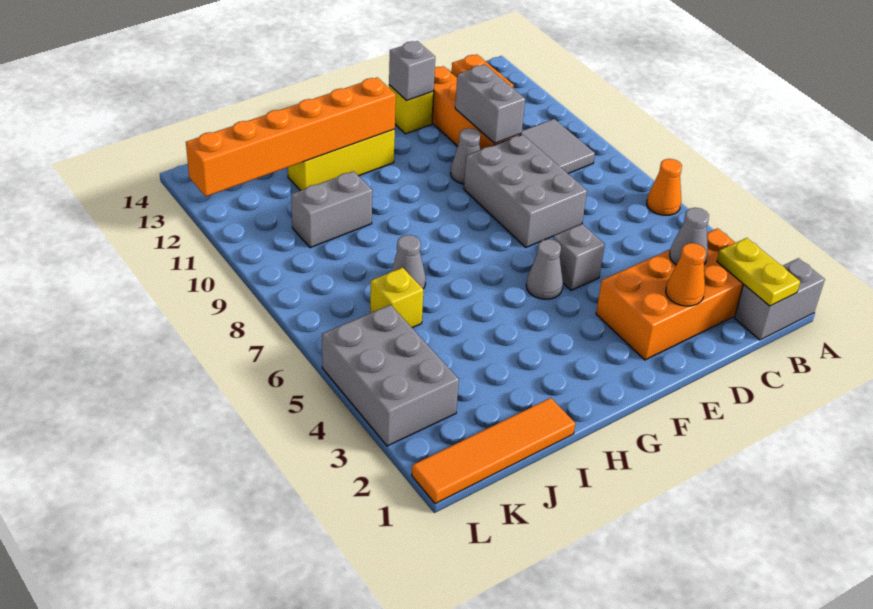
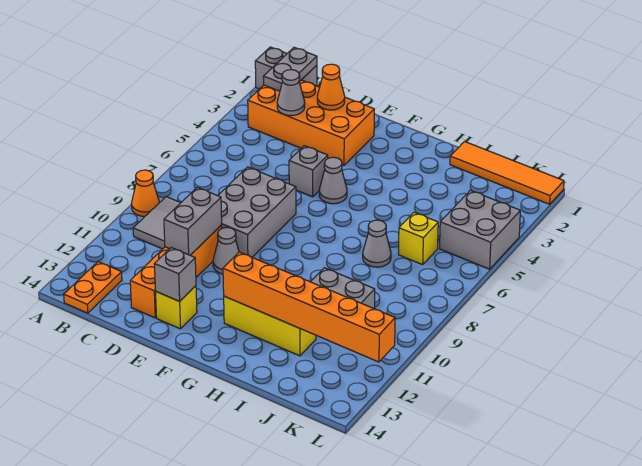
orange 1x1 cone [647,159,682,215] -> orange 1x1 cone moved to [131,170,160,216]
yellow 1x2 plate [717,238,800,306] -> grey 1x2 plate [263,47,317,91]
grey 2x3 brick [322,305,459,446] -> grey 2x2 brick [440,190,520,269]

